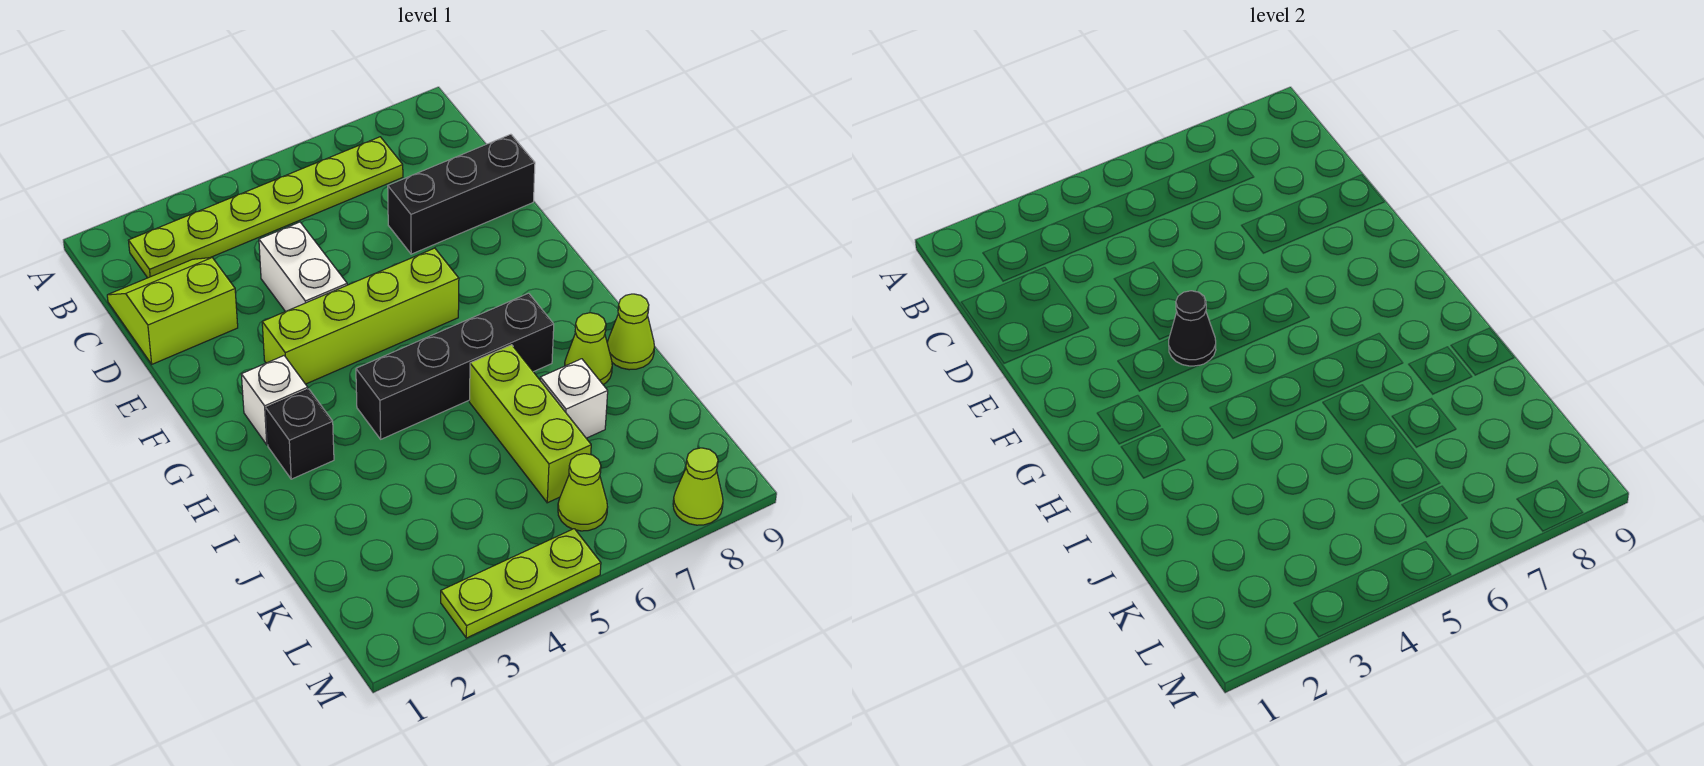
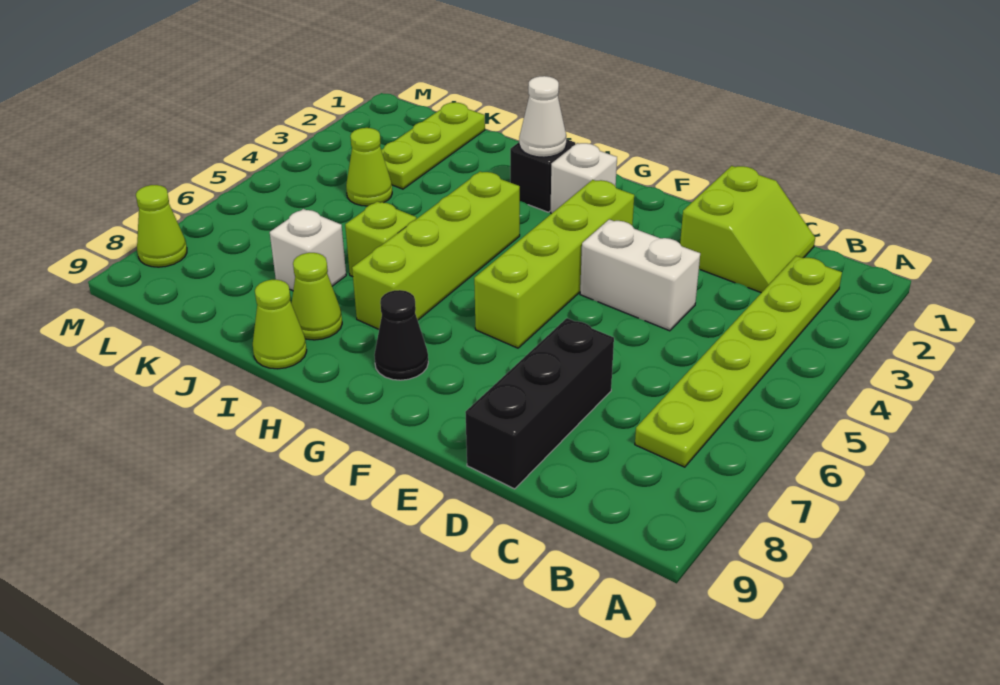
black 1x1 cone [1169,291,1216,366] -> black 1x1 cone moved to [374,290,428,380]
none -> white 1x1 cone [519,76,566,157]
black 1x4 brick [356,293,554,439] -> lime 1x4 brick [352,172,520,329]
lime 1x3 brick [469,345,591,503] -> lime 1x1 brick [345,201,416,277]
lime 1x1 cone [558,454,608,531] -> lime 1x1 cone moved to [346,128,392,206]
lime 1x3 plate [441,529,601,638] -> lime 1x3 plate moved to [381,102,485,189]

